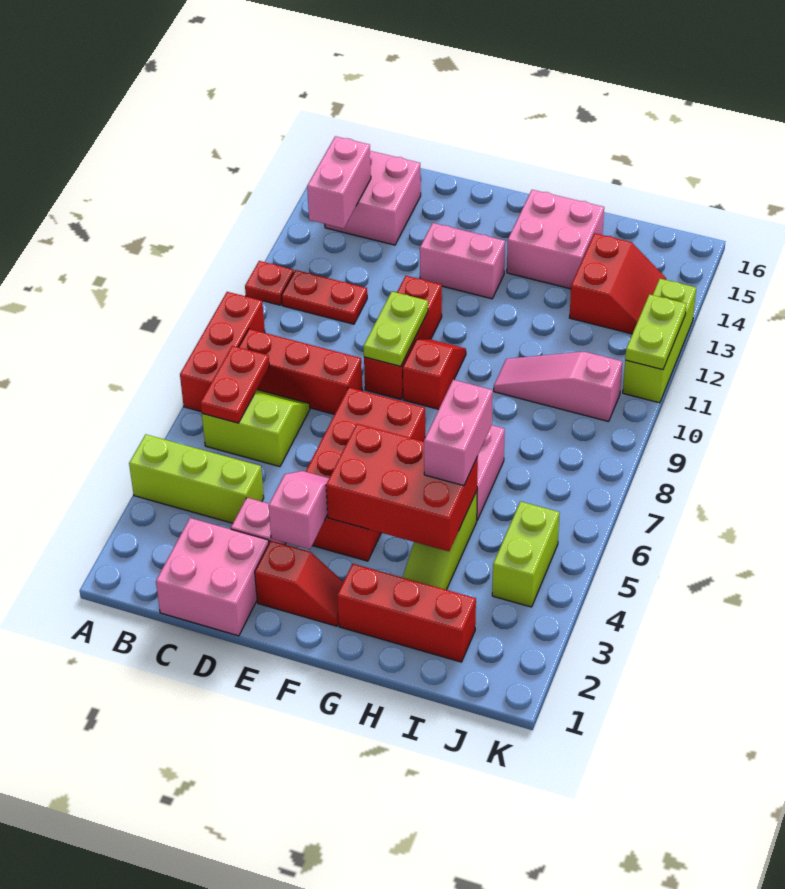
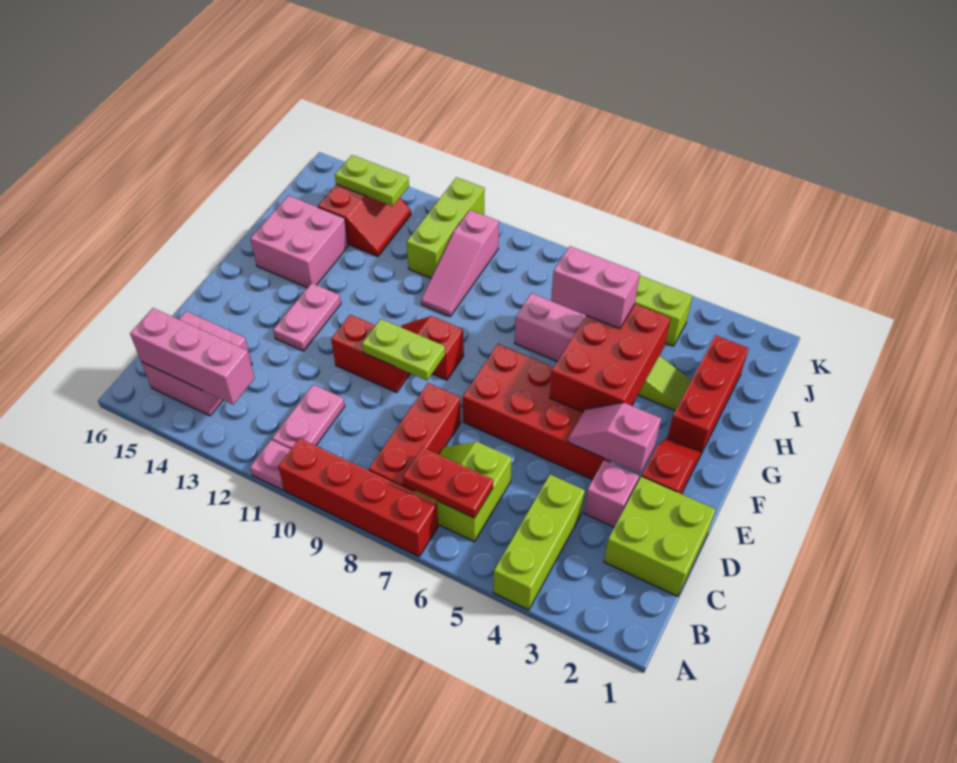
red 1x3 brick [180,292,265,411] -> red 1x4 brick [278,438,438,556]
red 1x1 plate [245,261,294,305] -> pink 1x1 plate [250,440,291,490]
red 1x2 plate [282,270,367,324] -> pink 1x2 plate [272,385,345,449]
pink 1x2 brick [307,136,371,228] -> pink 1x3 brick [130,308,254,405]
pink 2x2 brick [156,518,269,636] -> lime 2x2 brick [604,476,716,596]
red 1x3 brick [364,276,442,399] -> red 1x2 brick [331,315,410,392]
pink 1x2 brick [420,223,505,299] -> pink 1x2 plate [273,283,341,351]
red 2x2 slope [569,233,666,334] -> red 2x2 slope turned to [318,184,411,257]
lime 1x3 brick [623,279,696,403] -> lime 1x3 brick turned to [407,177,485,278]
lime 1x2 plate [625,294,686,370] -> lime 1x2 plate moved to [335,155,409,206]

